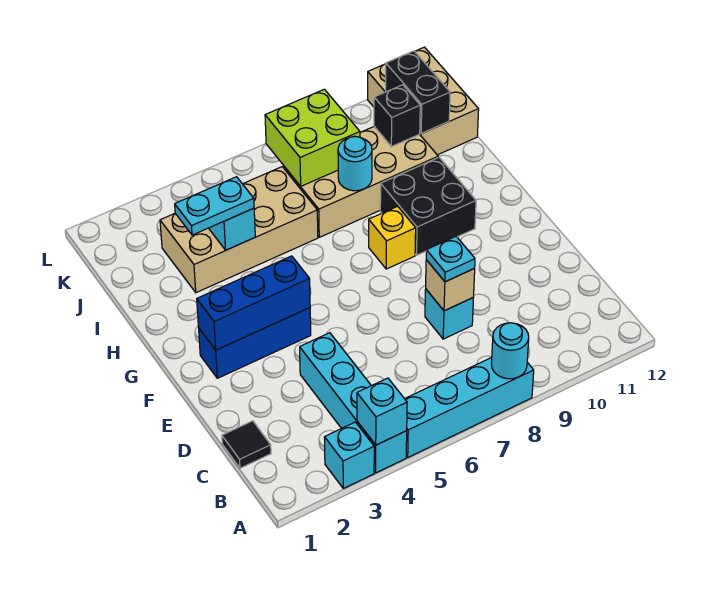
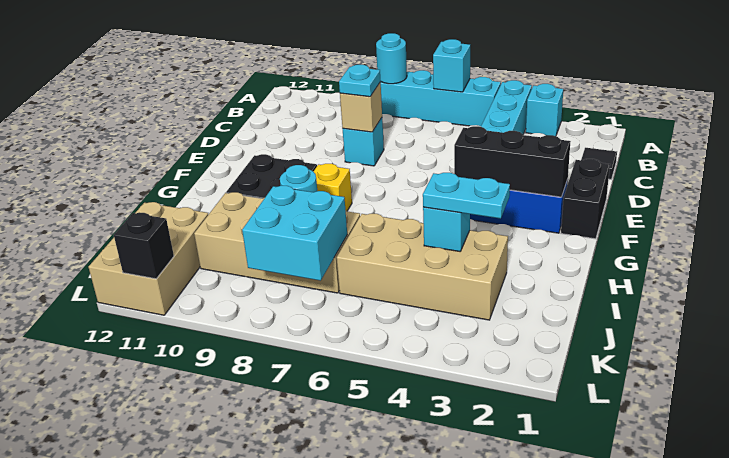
cyan 1x1 brick [357,378,407,445] -> cyan 1x1 brick moved to [433,39,470,92]
blue 1x3 brick [197,256,310,350] -> black 1x3 brick [454,126,571,197]
lime 2x2 brick [265,89,360,186] -> cyan 2x2 brick [242,186,347,281]
black 1x1 brick [374,85,420,147] -> black 1x1 brick moved to [114,213,174,279]
black 1x2 brick [386,51,450,133] -> black 1x2 brick moved to [561,159,610,239]

